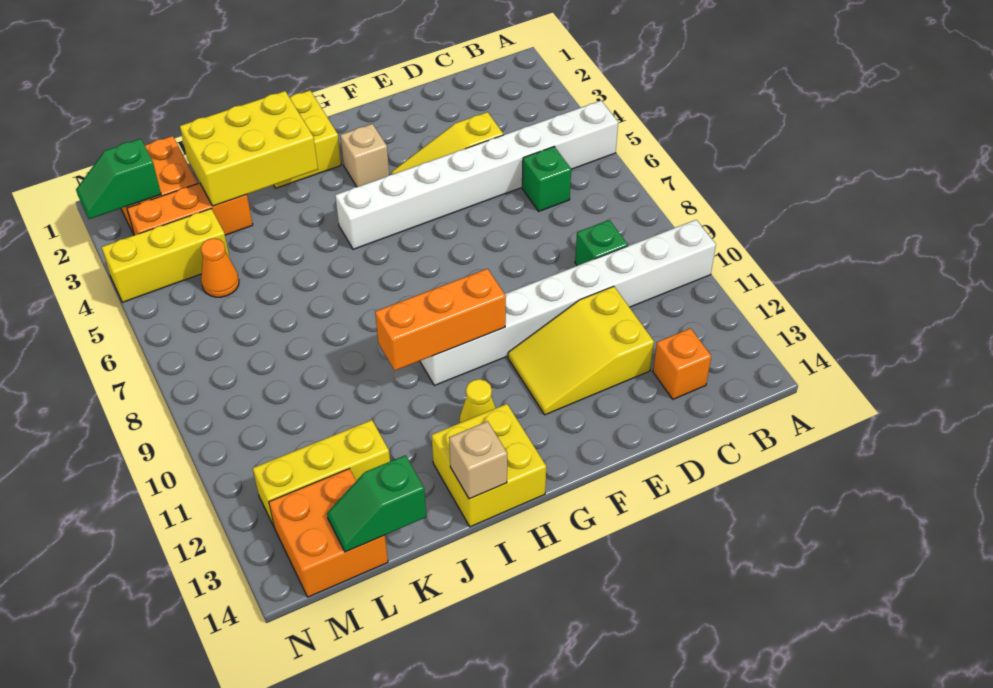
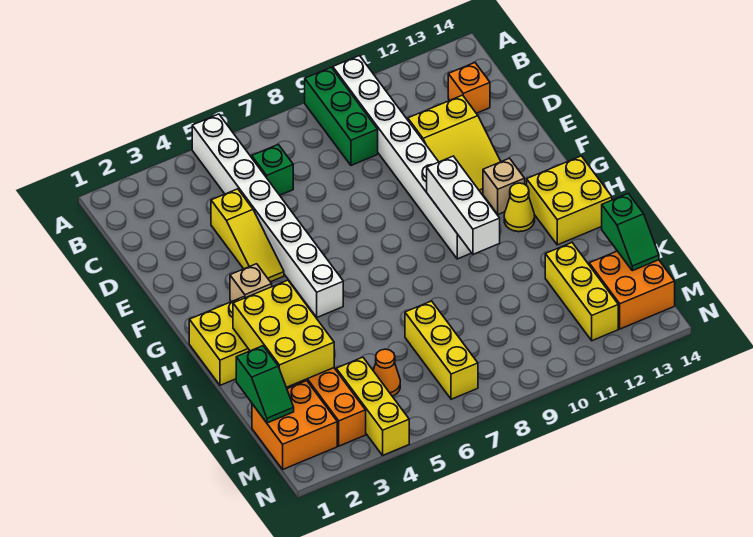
green 1x1 brick [575,220,628,266] -> green 1x3 brick [305,67,378,165]
orange 1x3 brick [375,269,506,371] -> white 1x3 brick [427,156,500,254]
tan 1x1 brick [449,421,507,499] -> tan 1x1 brick moved to [483,158,525,214]
none -> yellow 1x3 brick [405,301,478,399]
green 1x2 slope [76,139,161,219] -> green 1x2 slope moved to [236,346,294,423]

